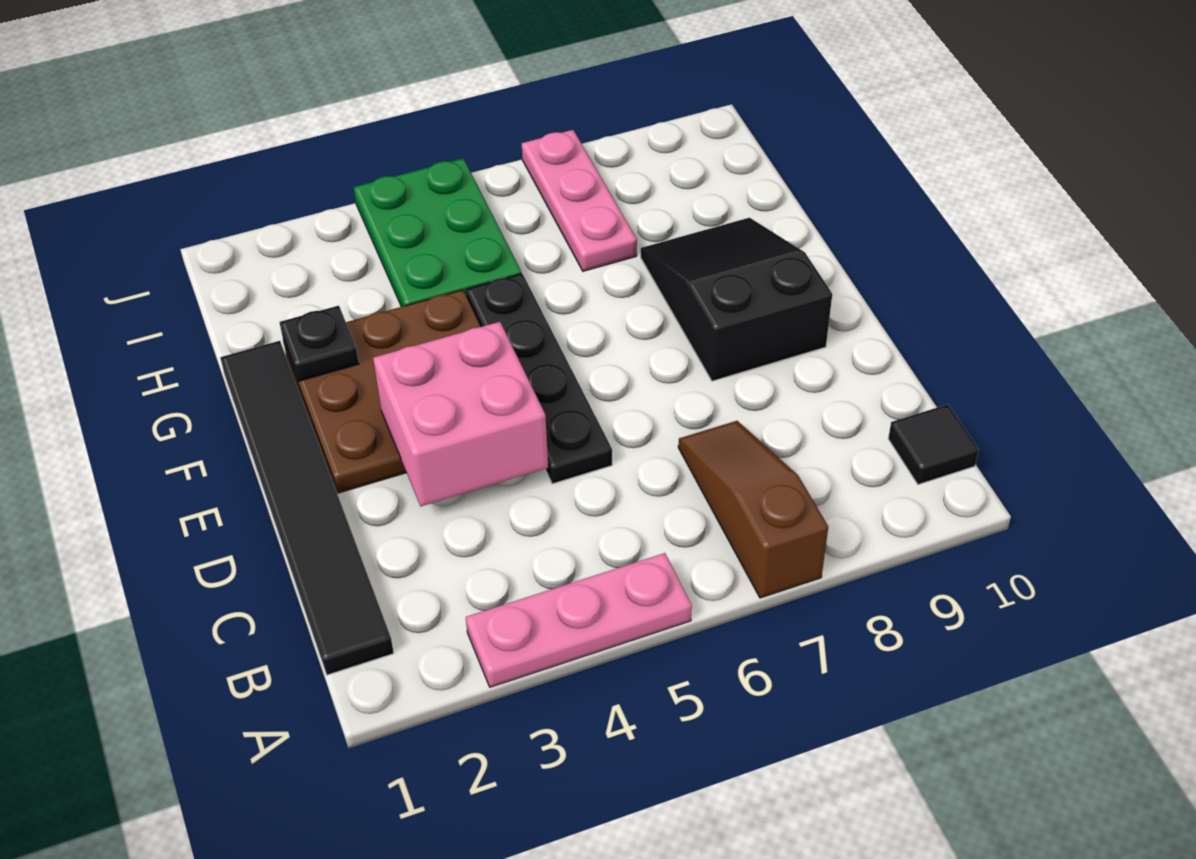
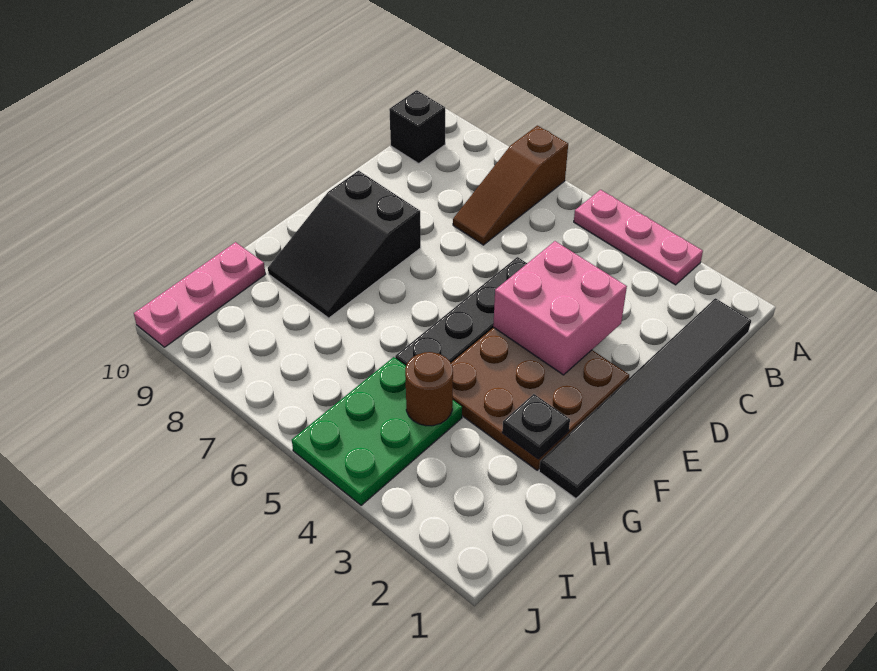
black 1x1 tile [888,404,979,485] -> black 1x1 brick [389,90,445,163]
none -> brown 1x1 round brick [405,352,453,426]
pink 1x3 plate [522,130,637,271] -> pink 1x3 plate moved to [134,242,265,347]

